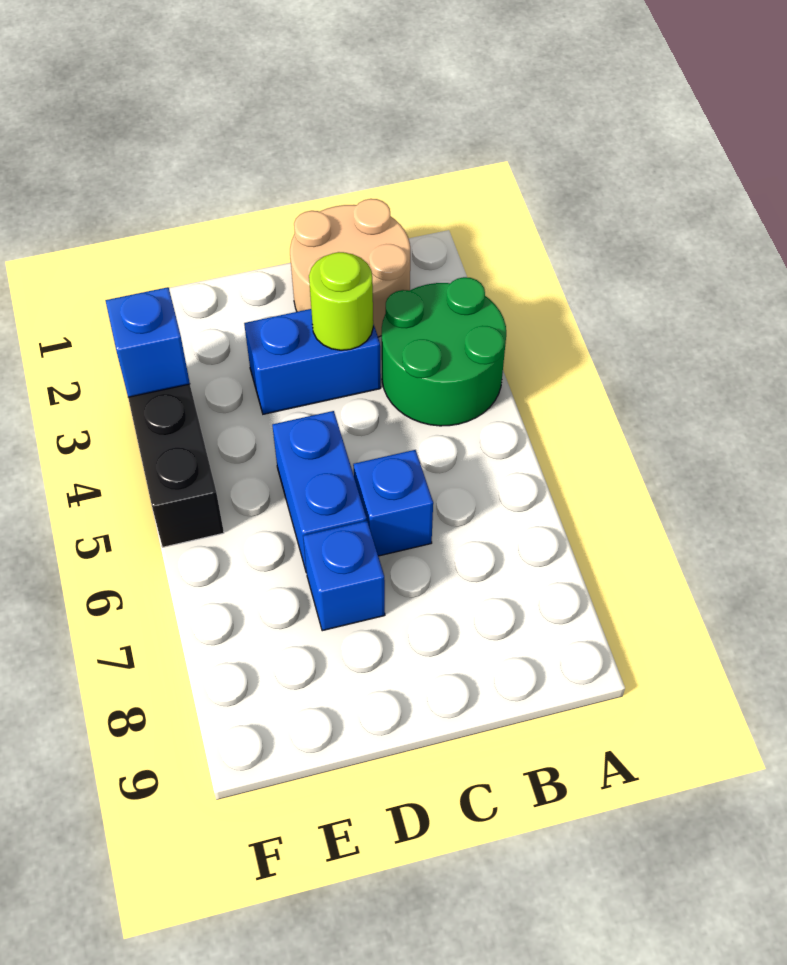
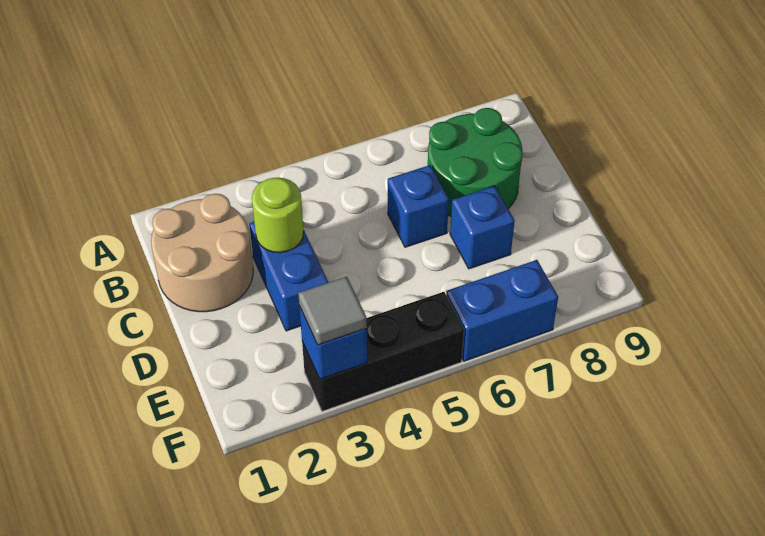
green 2x2 round brick [382,277,506,426] -> green 2x2 round brick moved to [428,108,523,216]
blue 1x2 brick [272,411,367,573] -> blue 1x2 brick moved to [446,260,558,361]
none -> grey 1x1 tile [298,277,367,345]

